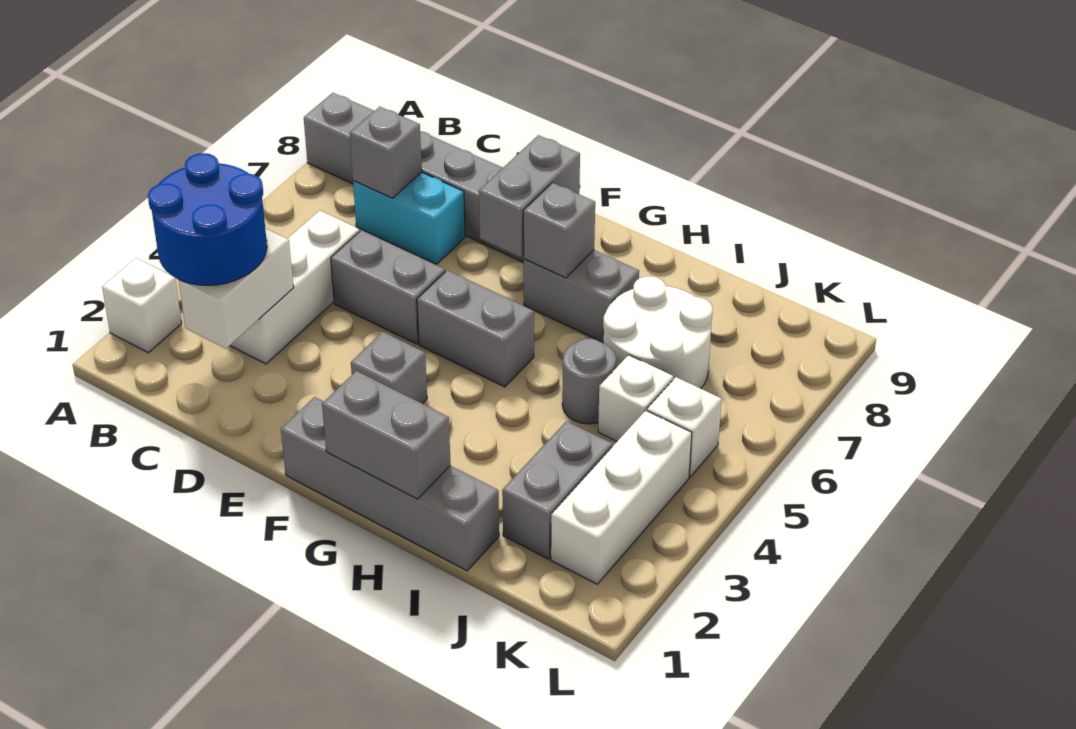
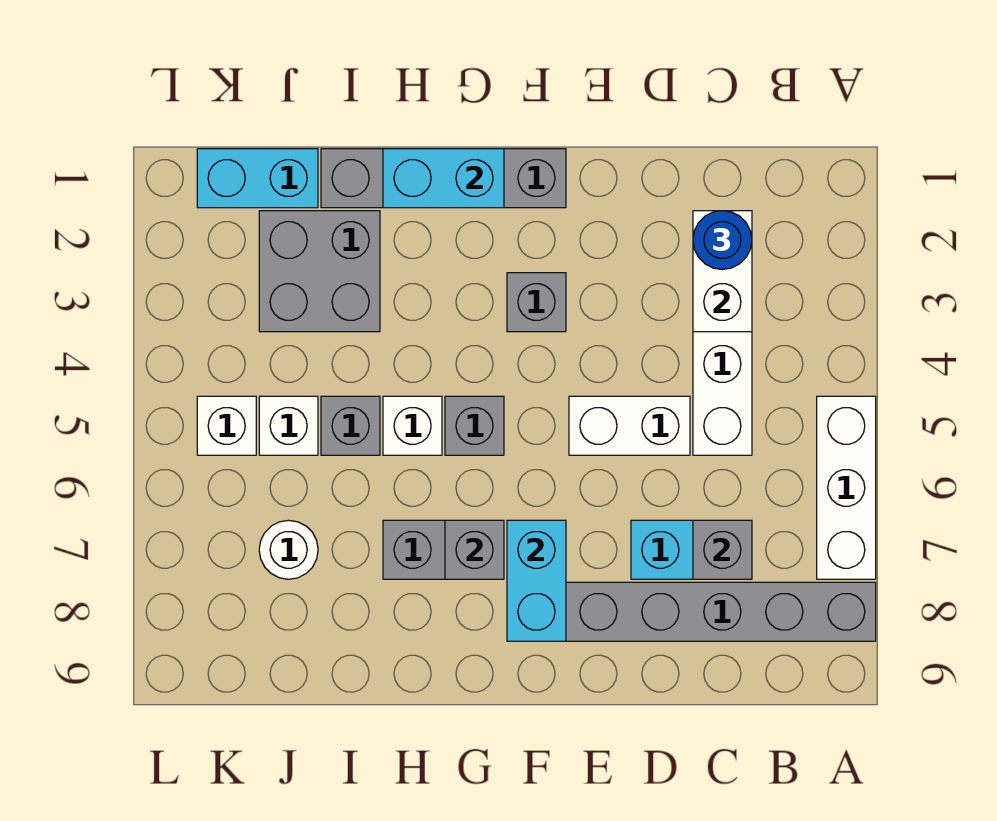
white 1x1 brick [102,258,182,353] -> white 1x1 brick moved to [383,396,442,455]
blue 2x2 round brick [148,153,267,285] -> blue 1x1 round brick [693,211,752,270]
grey 1x2 brick [331,230,445,344] -> white 1x2 brick [569,396,690,455]
grey 1x2 brick [417,270,534,387] -> grey 1x1 brick [445,396,504,455]
grey 1x2 brick [479,135,580,257] -> cyan 1x2 brick [507,520,566,641]
grey 1x2 brick [322,371,451,499] -> cyan 1x2 brick [383,149,504,208]
grey 1x1 round brick [562,339,616,424] -> grey 1x1 brick [321,396,380,455]
white 2x2 round brick [603,276,713,389] -> white 1x1 round brick [259,520,318,579]
none -> cyan 1x2 brick [197,149,318,208]
grey 1x2 brick [502,421,612,559] -> grey 2x2 brick [259,211,380,332]
white 1x3 brick [551,410,692,584] -> white 1x3 brick moved to [817,396,876,579]

